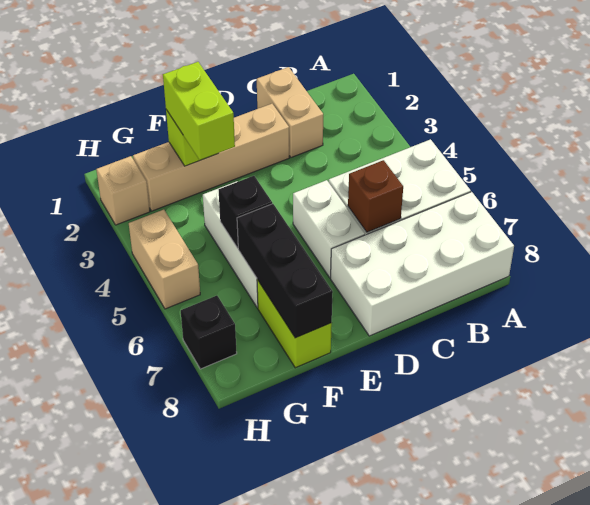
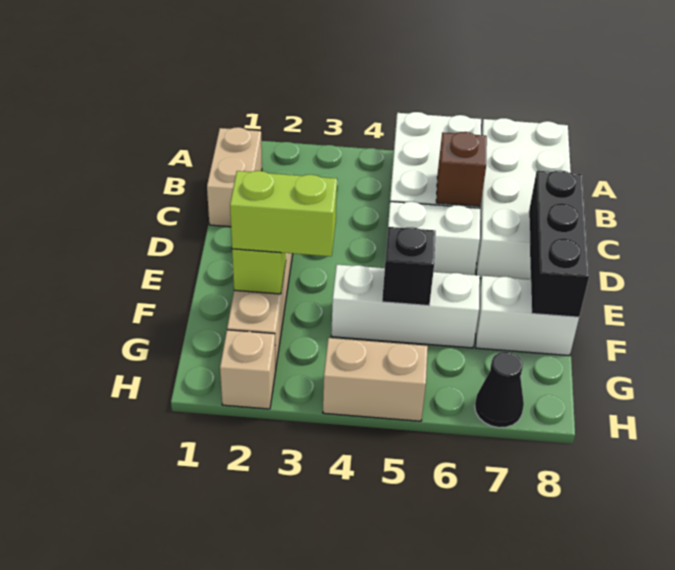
tan 1x2 brick [257,67,323,157] -> tan 1x2 brick turned to [207,127,262,227]
black 1x3 brick [237,204,333,338] -> black 1x3 brick turned to [529,170,589,317]
lime 1x2 brick [257,280,332,368] -> white 1x2 brick [476,276,579,356]
black 1x1 brick [181,296,237,369] -> black 1x1 cone [475,352,524,428]

